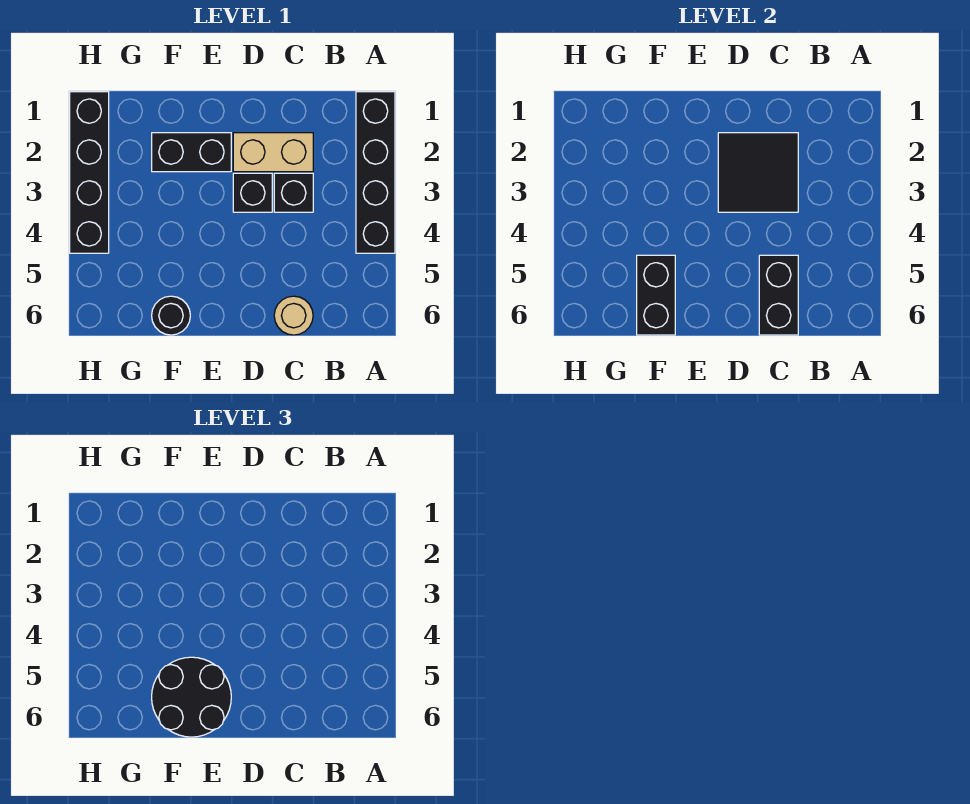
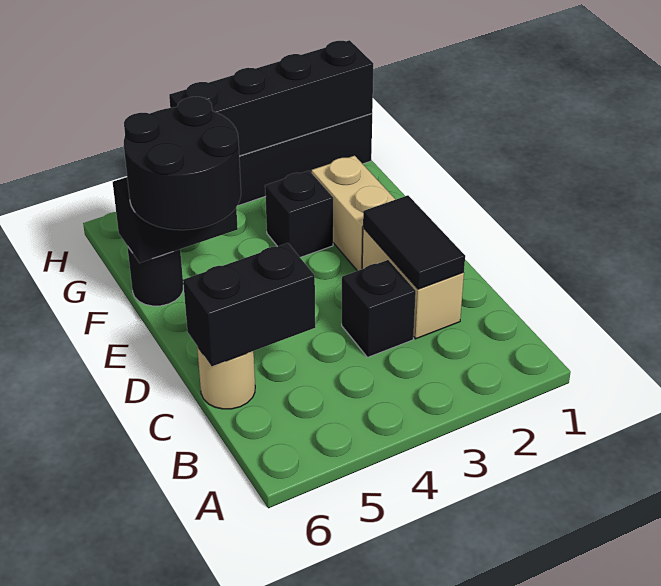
black 1x4 brick [356,92,395,253] -> black 1x4 brick moved to [169,40,373,156]
black 2x2 tile [718,133,798,212] -> black 1x2 tile [363,195,465,289]
black 1x1 brick [233,173,272,212] -> black 1x1 brick moved to [265,171,333,257]
black 1x2 brick [152,133,231,172] -> tan 1x2 brick [312,156,396,271]

